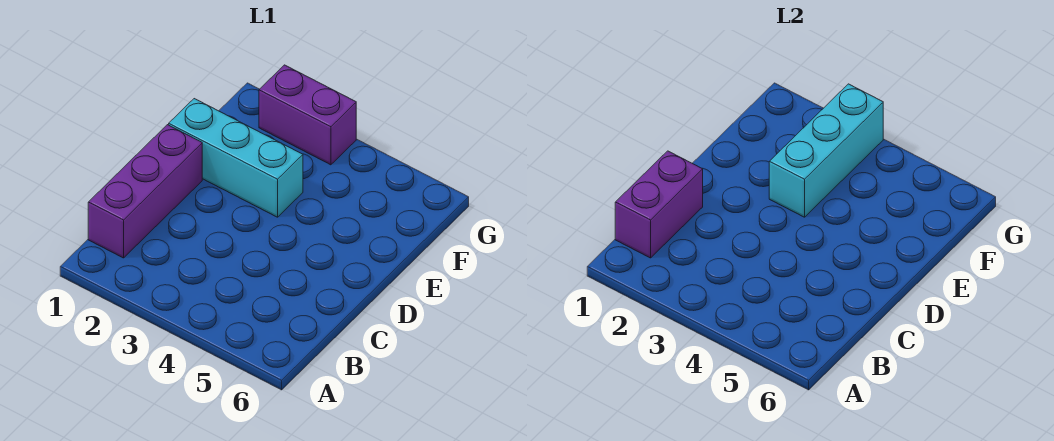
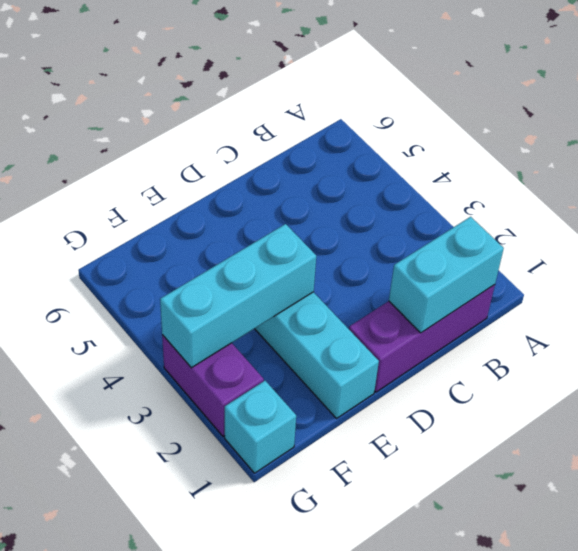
purple 1x2 brick [615,151,703,258] -> cyan 1x2 brick [389,217,504,333]
none -> cyan 1x1 brick [225,381,296,473]

